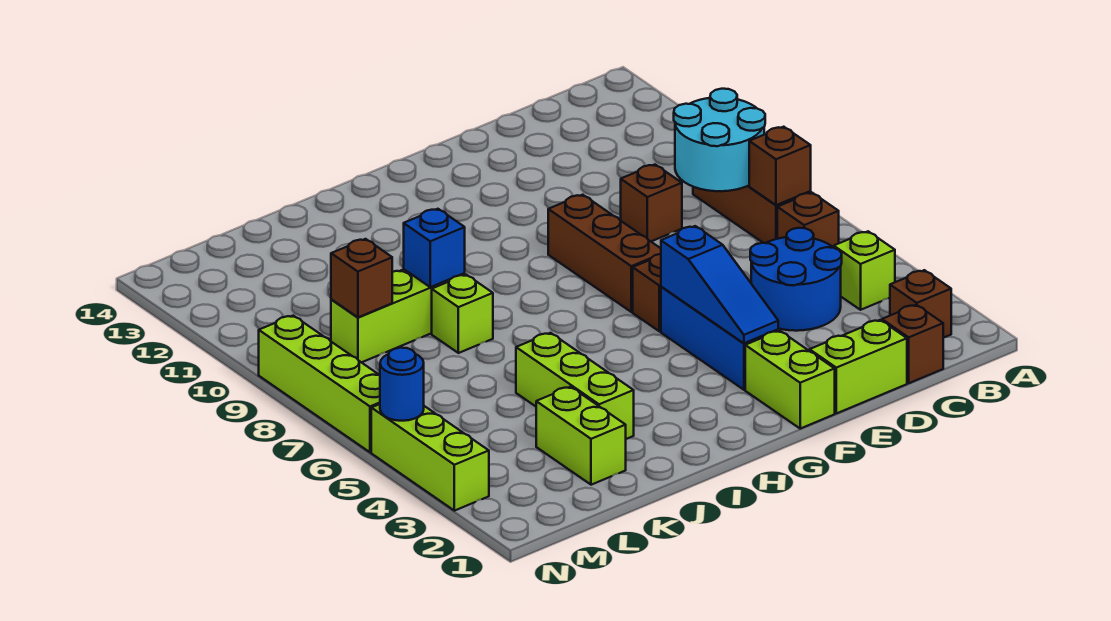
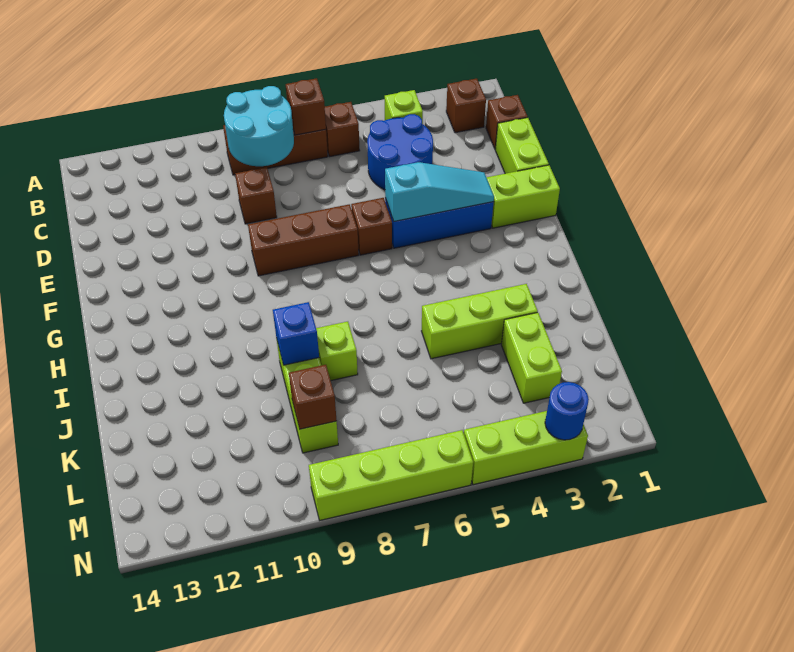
blue 1x3 slope [661,226,778,343] -> cyan 1x3 slope [385,162,494,221]
lime 1x2 brick [536,387,626,485] -> lime 1x2 brick turned to [501,312,562,403]
blue 1x1 round brick [380,348,424,421] -> blue 1x1 round brick moved to [545,382,589,440]

